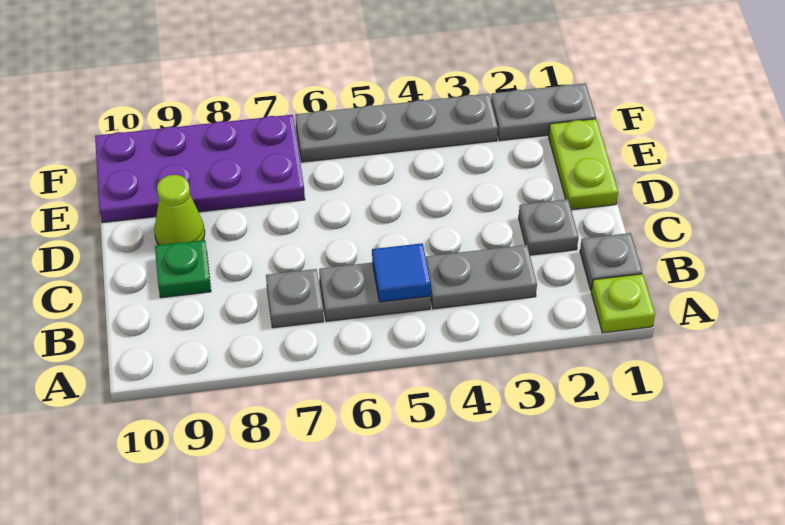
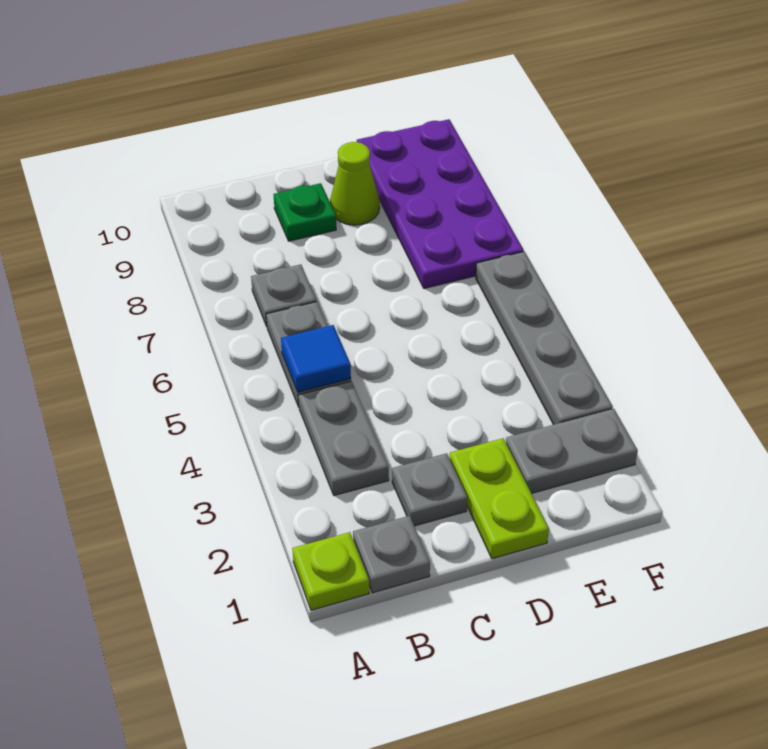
lime 1x2 plate [549,119,618,210] -> lime 1x2 plate turned to [449,438,549,559]
grey 1x2 plate [491,83,596,141] -> grey 1x2 plate turned to [506,409,638,493]

